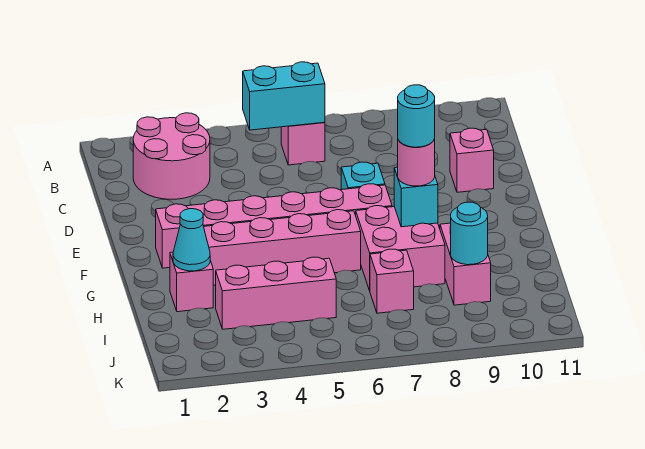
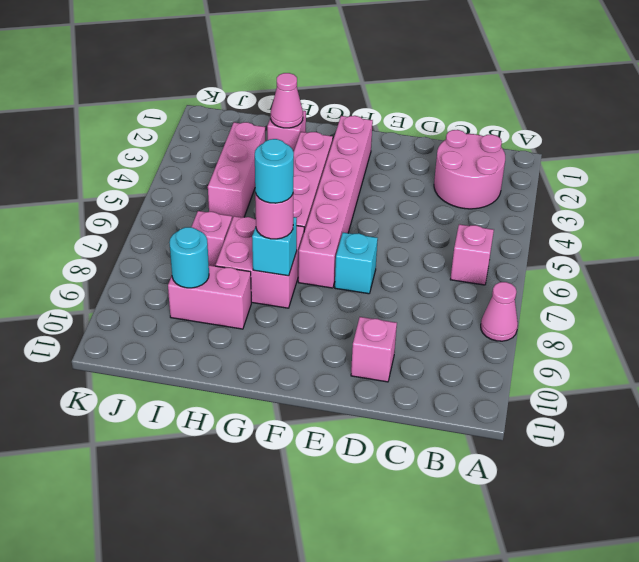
none -> pink 1x1 cone [481,282,518,341]
cyan 1x2 brick [243,62,325,130] -> none
cyan 1x1 cone [173,209,210,271] -> pink 1x1 cone [270,73,303,128]

